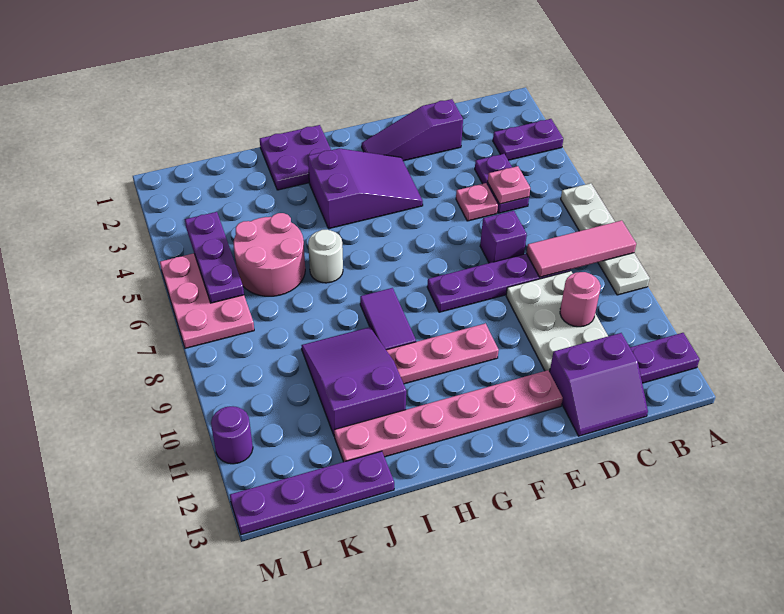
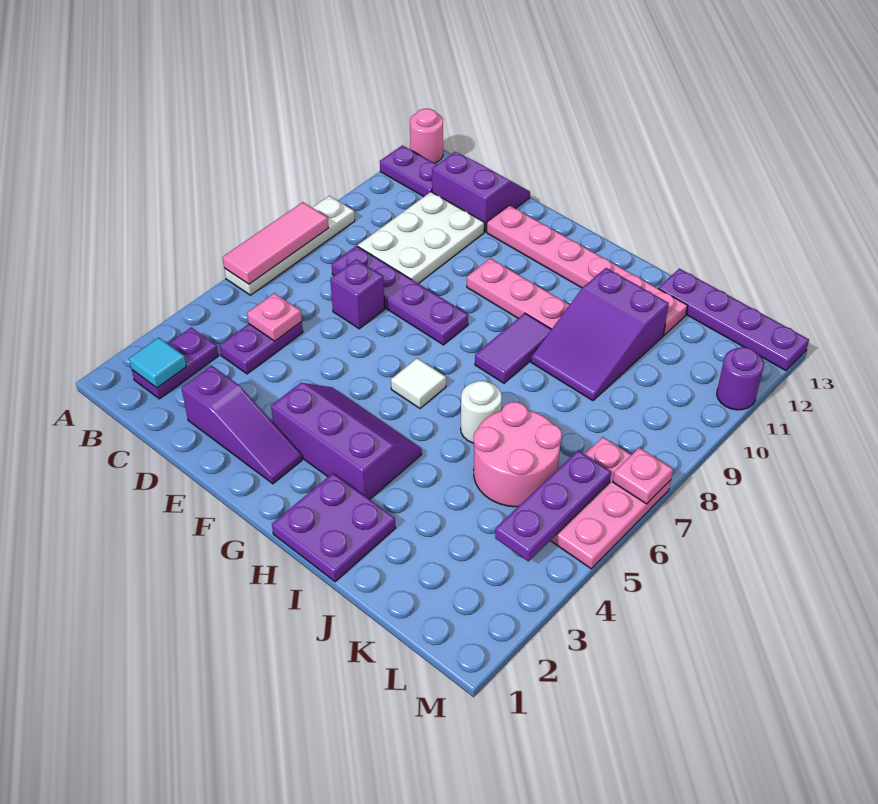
purple 1x2 plate [493,119,563,160] -> purple 1x2 plate turned to [132,328,218,399]
pink 1x3 tile [526,220,636,277] -> pink 1x3 tile turned to [223,202,328,284]
none -> cyan 1x1 tile [129,338,186,388]
pink 1x1 round brick [560,272,601,327] -> pink 1x1 round brick moved to [410,109,443,163]
pink 1x1 plate [456,183,498,221] -> pink 1x1 plate moved to [613,448,673,504]
purple 2x3 slope [308,148,423,229] -> purple 2x3 slope turned to [271,383,422,499]
none -> white 1x1 tile [391,358,446,408]

